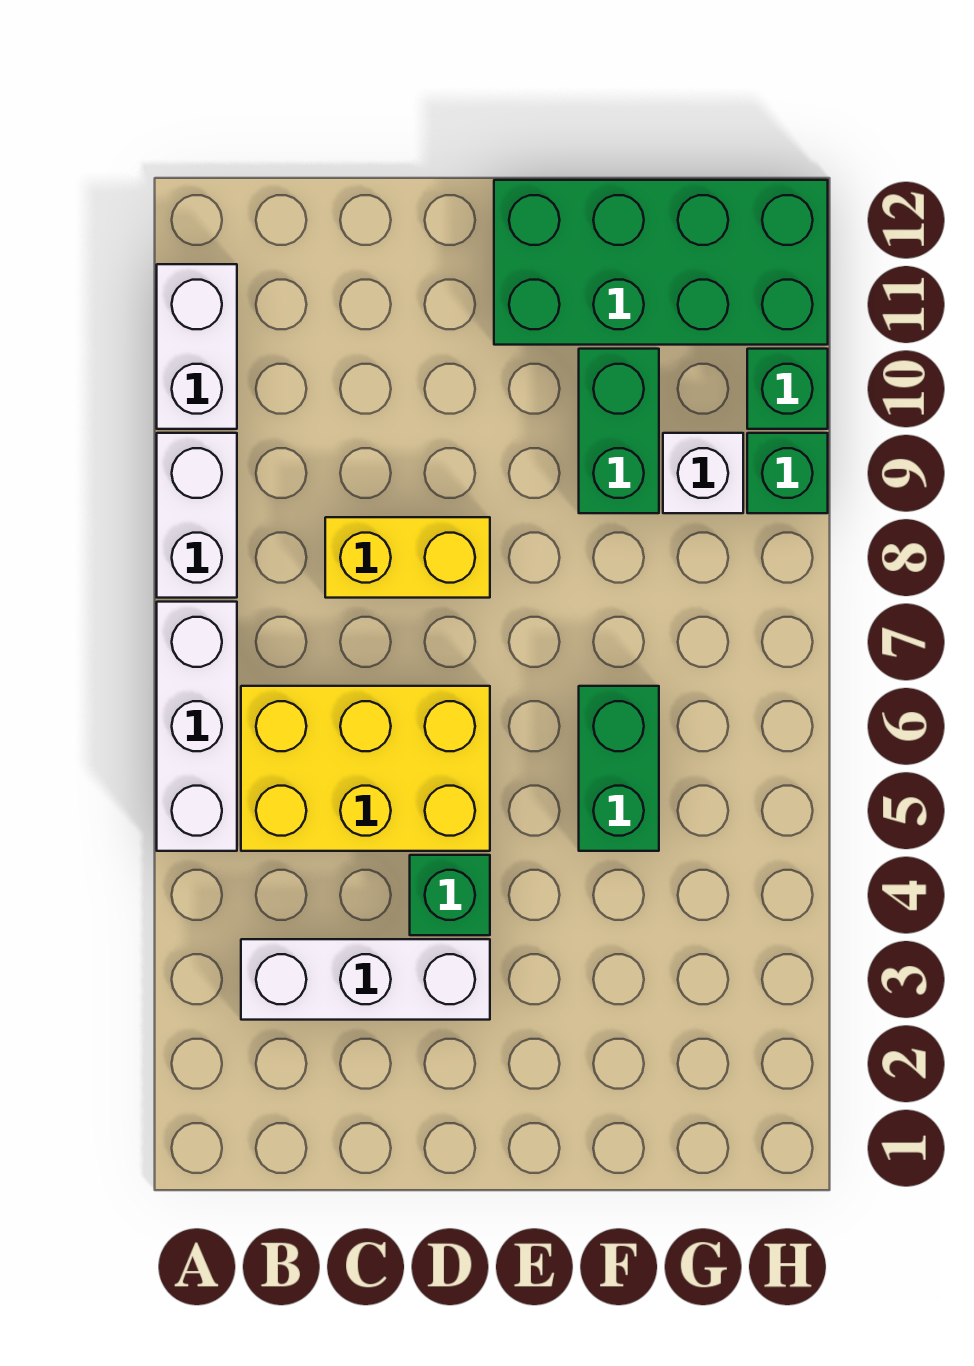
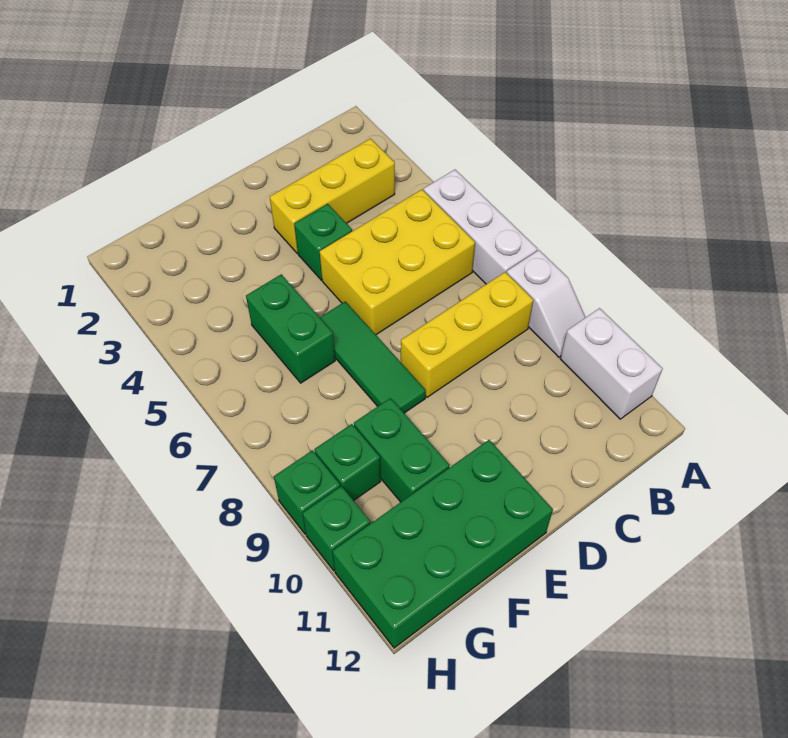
white 1x2 brick [157,433,237,598] -> white 1x2 slope [507,250,586,357]
white 1x3 brick [241,939,490,1020] -> yellow 1x3 brick [270,139,395,253]
yellow 1x2 brick [325,517,490,598] -> yellow 1x3 brick [401,272,533,397]
none -> green 1x3 tile [320,301,426,413]
white 1x1 brick [663,433,743,513] -> green 1x1 brick [314,424,381,500]

